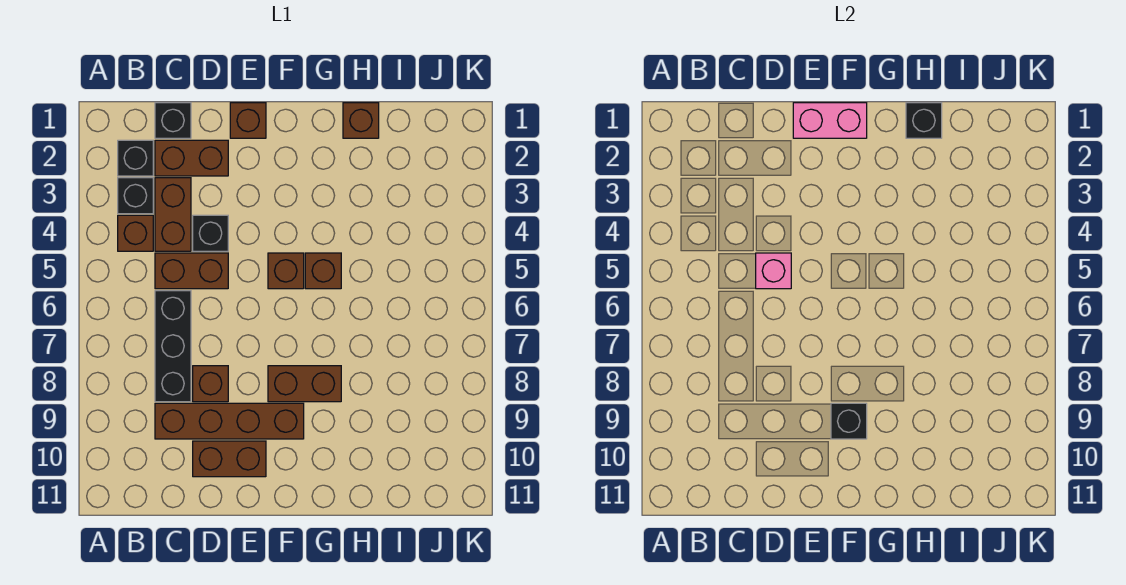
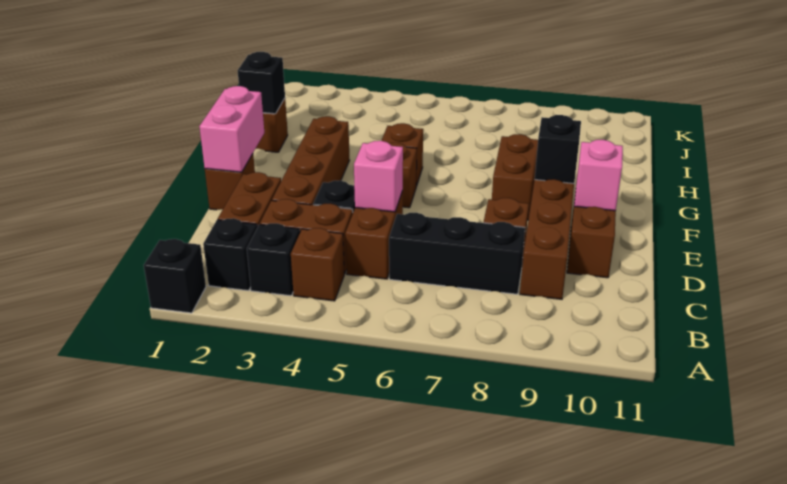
black 1x1 brick [155,103,191,138] -> black 1x1 brick moved to [144,239,206,313]
none -> brown 1x4 brick [272,116,350,205]
none -> pink 1x1 brick [574,140,623,211]

